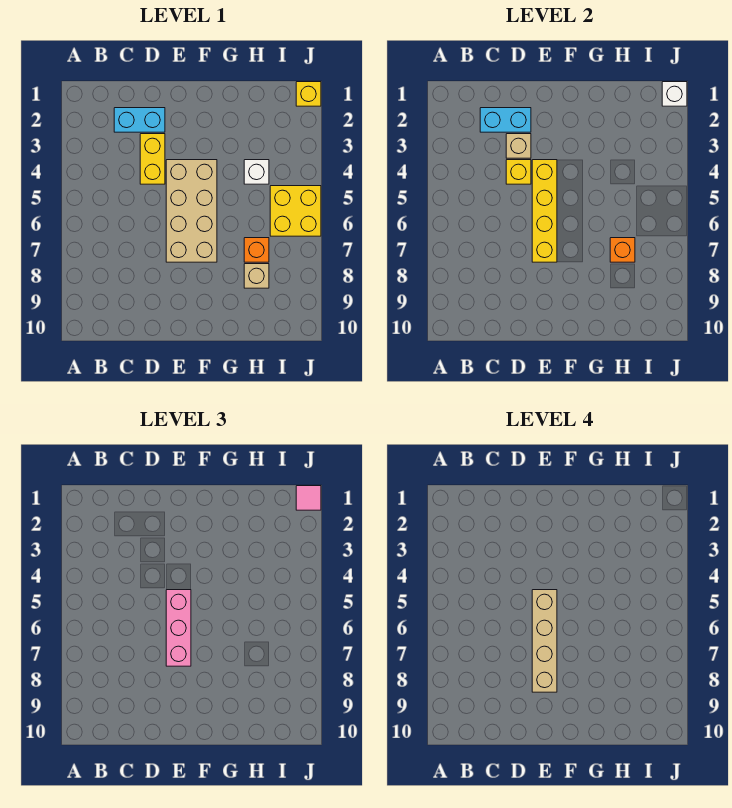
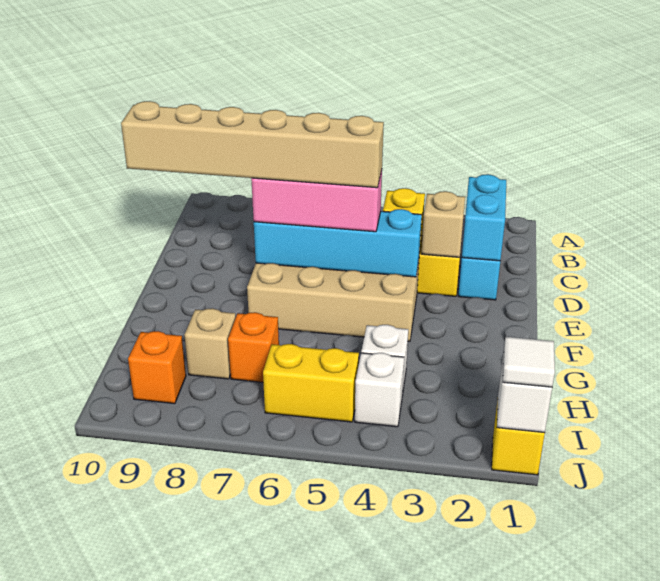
yellow 1x4 brick [532,160,557,262] -> cyan 1x4 brick [254,209,422,277]
tan 1x4 brick [532,590,557,692] -> tan 1x6 brick [121,101,384,188]
orange 1x1 brick [610,238,635,262] -> orange 1x1 brick moved to [128,331,186,404]
none -> white 1x1 brick [355,353,404,427]
yellow 2x2 brick [270,186,321,236] -> yellow 1x2 brick [263,344,359,422]
pink 1x1 tile [296,486,321,510] -> white 1x1 tile [503,337,555,387]

